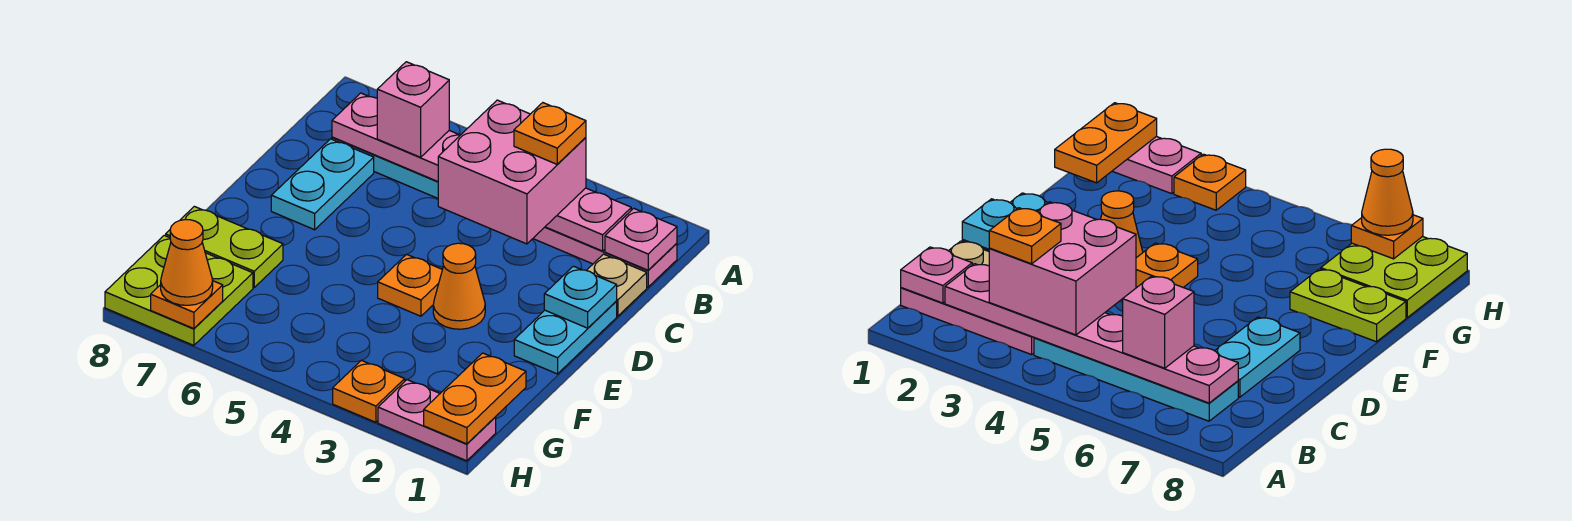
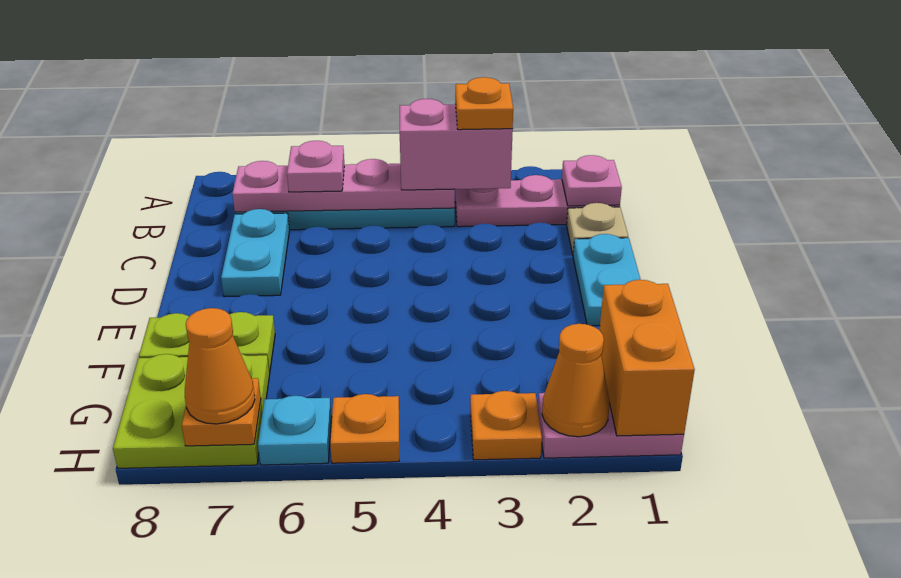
pink 1x6 plate [332,93,631,251] -> pink 1x4 plate [232,159,455,212]
pink 2x2 brick [438,100,586,244] -> pink 1x2 brick [400,99,513,190]
pink 1x1 brick [377,62,449,157] -> pink 1x1 plate [287,141,344,192]
cyan 1x1 plate [544,266,617,328] -> cyan 1x1 plate moved to [258,396,332,465]
orange 1x1 cone [433,243,485,329] -> orange 1x1 cone moved to [542,324,609,437]
orange 1x1 plate [378,254,442,316] -> orange 1x1 plate moved to [330,394,399,463]
orange 1x2 plate [424,353,526,444] -> orange 1x2 brick [600,280,695,436]

